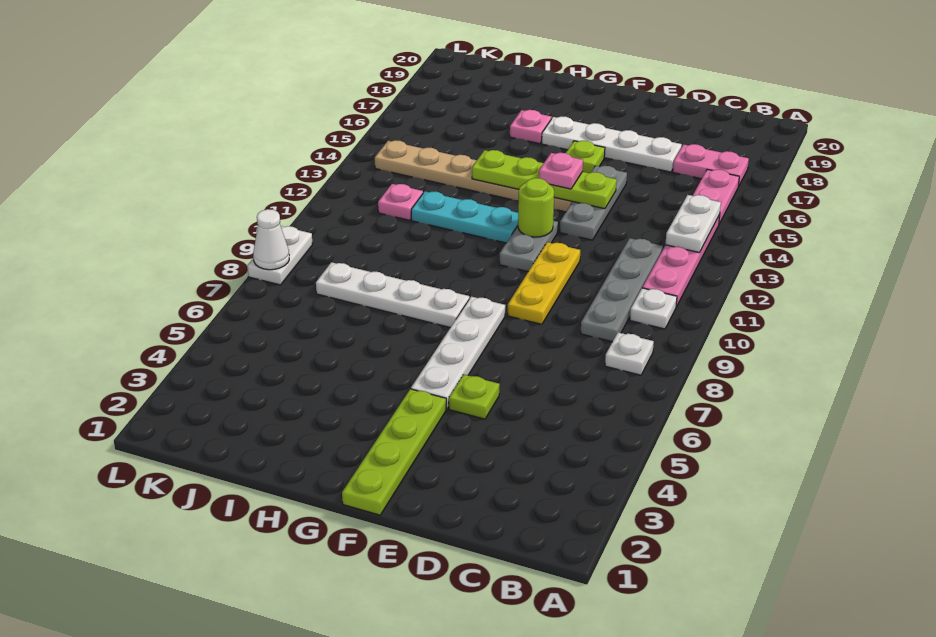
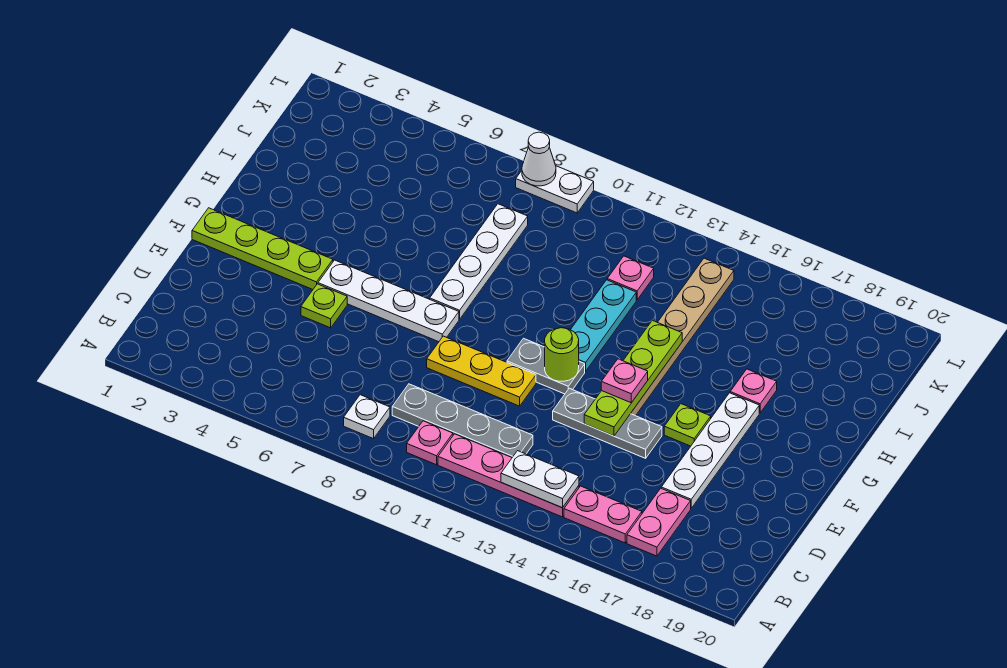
white 1x1 plate [630,288,677,329] -> pink 1x1 plate [407,421,453,465]

